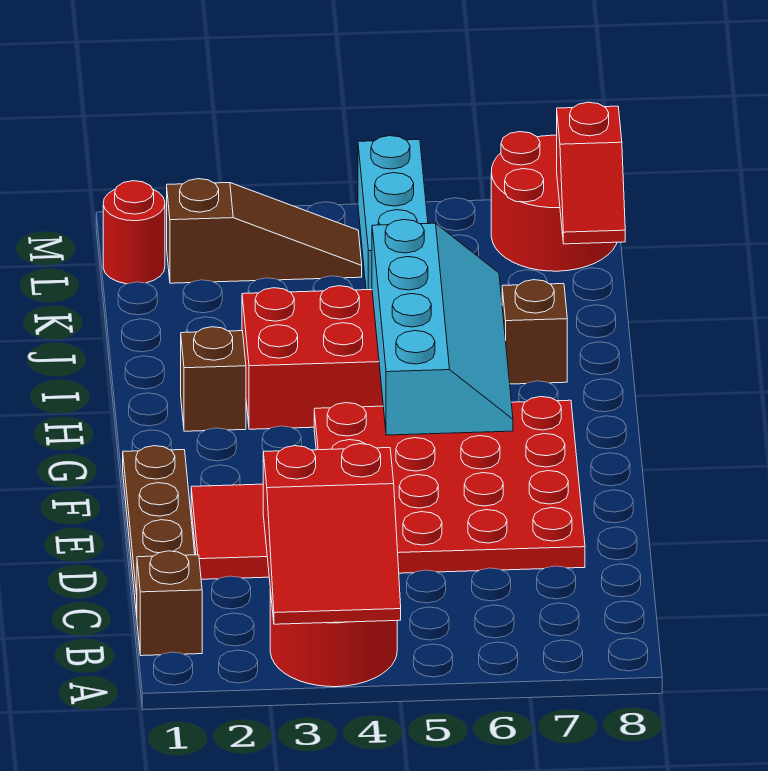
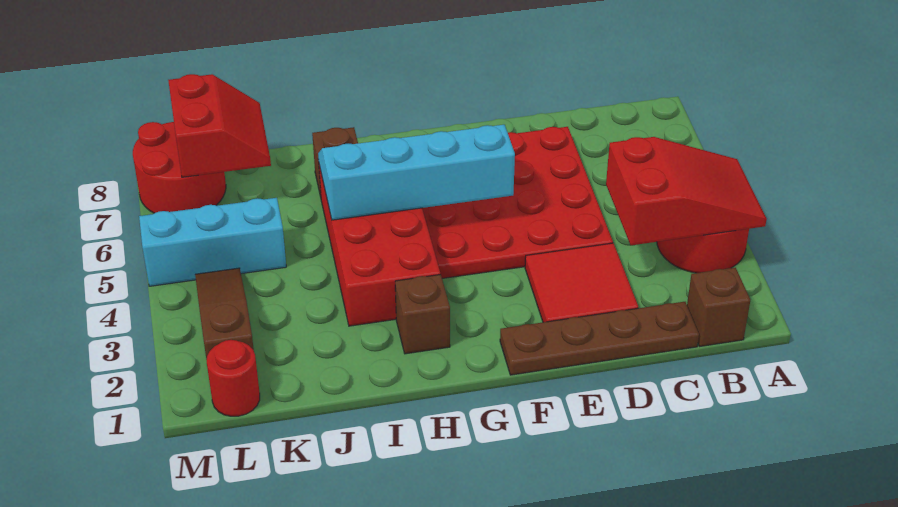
red 1x2 slope [557,102,625,244] -> red 2x2 slope [168,74,271,177]

